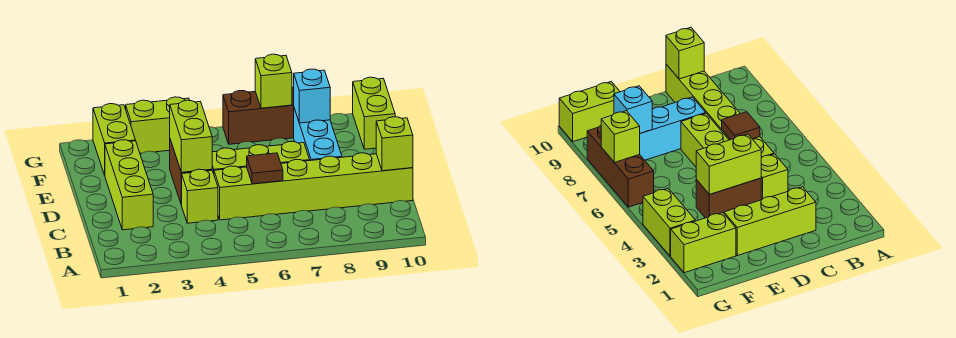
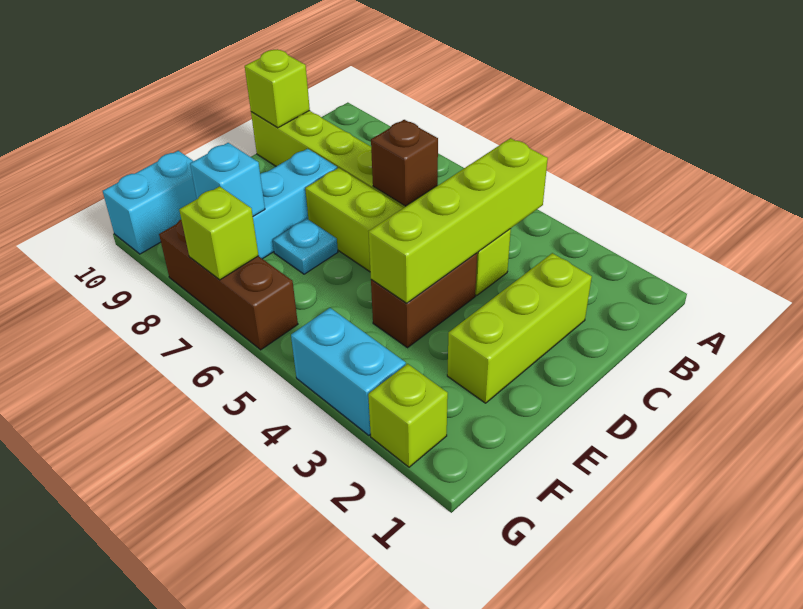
brown 1x1 tile [247,153,283,184] -> brown 1x1 brick [371,120,438,206]
lime 1x2 brick [170,100,212,172] -> lime 1x4 brick [369,138,548,303]
none -> cyan 1x1 plate [273,219,338,274]
lime 1x2 brick [93,104,136,175] -> lime 1x1 brick [368,364,448,467]
lime 1x2 brick [353,77,395,149] -> cyan 1x2 brick [103,151,197,254]
lime 1x2 brick [126,97,190,153] -> cyan 1x2 brick [291,308,406,435]

